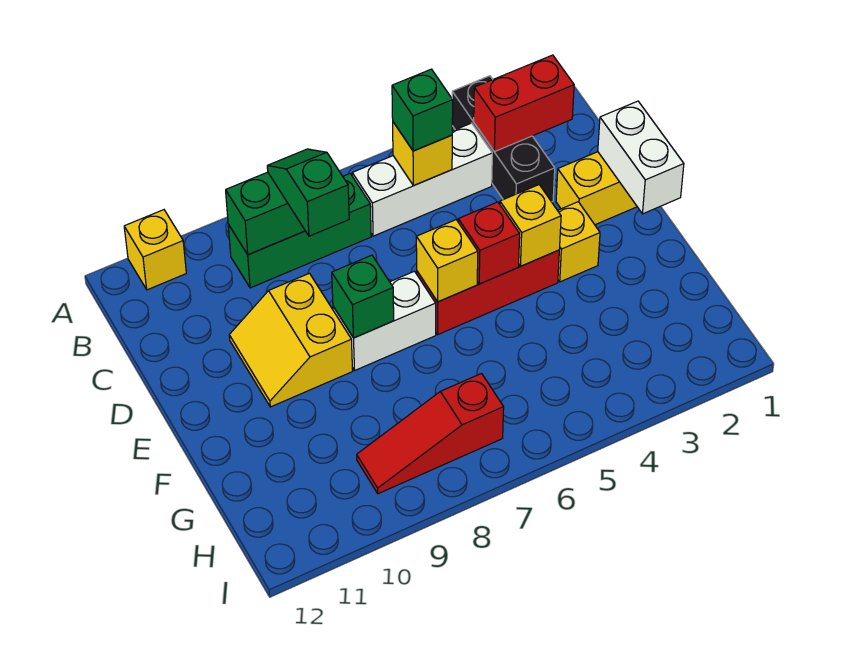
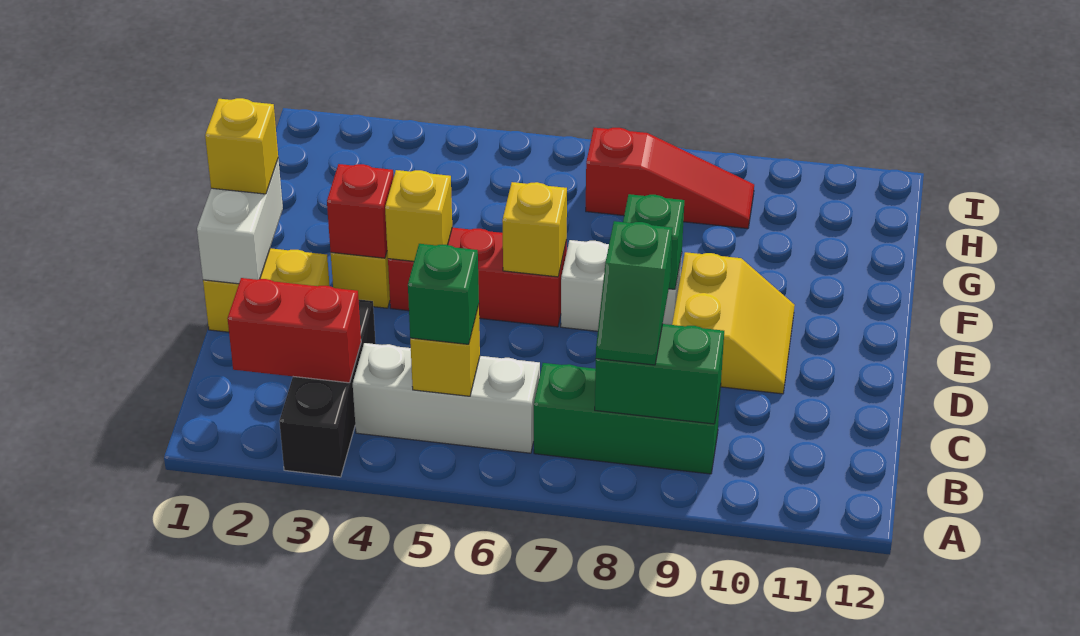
yellow 1x1 brick [124,210,186,290] -> yellow 1x1 brick moved to [205,98,278,194]
red 1x1 brick [458,202,520,284] -> red 1x1 brick moved to [327,164,393,258]

